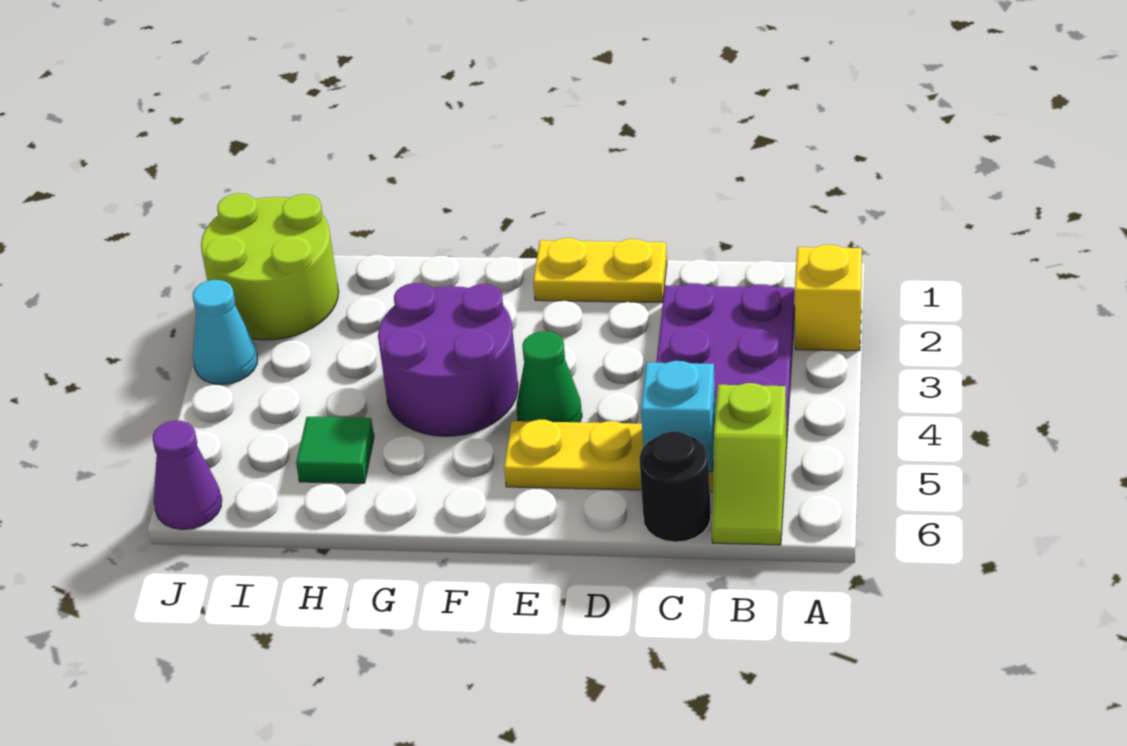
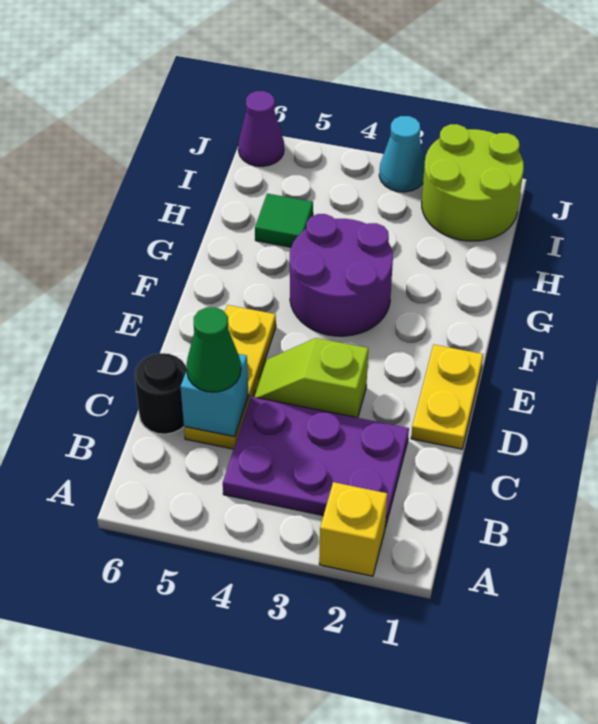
lime 1x2 slope [712,383,787,545] -> lime 1x2 slope moved to [253,338,368,418]
green 1x1 cone [516,331,582,422] -> green 1x1 cone moved to [186,307,241,392]

